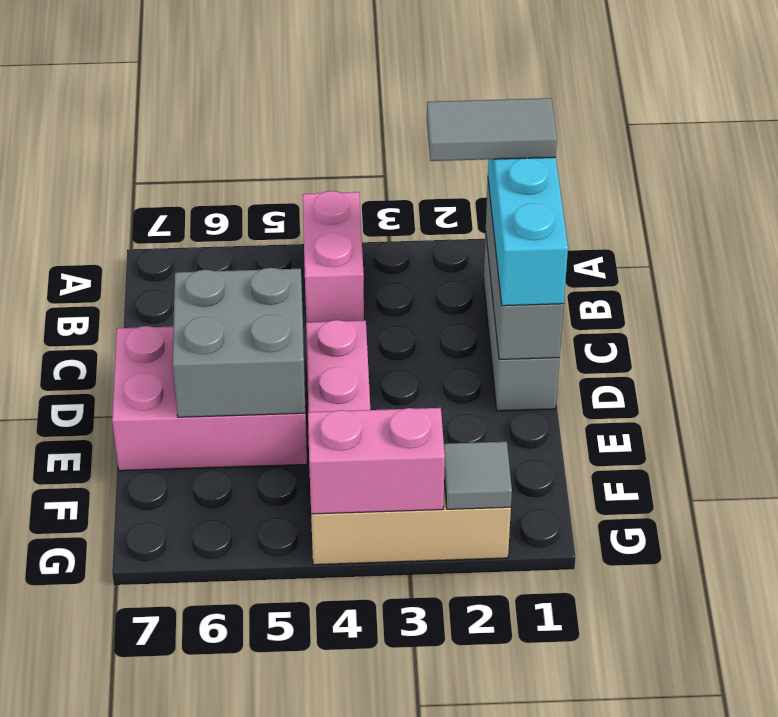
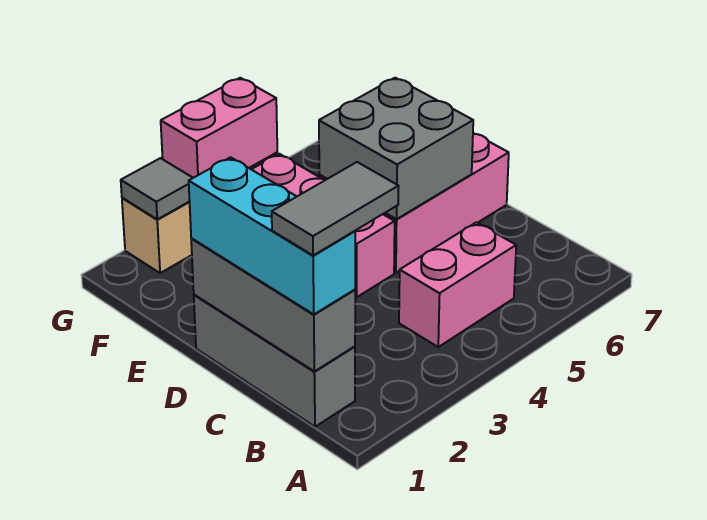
pink 1x2 brick [303,191,364,322] -> pink 1x2 brick turned to [399,222,516,347]

